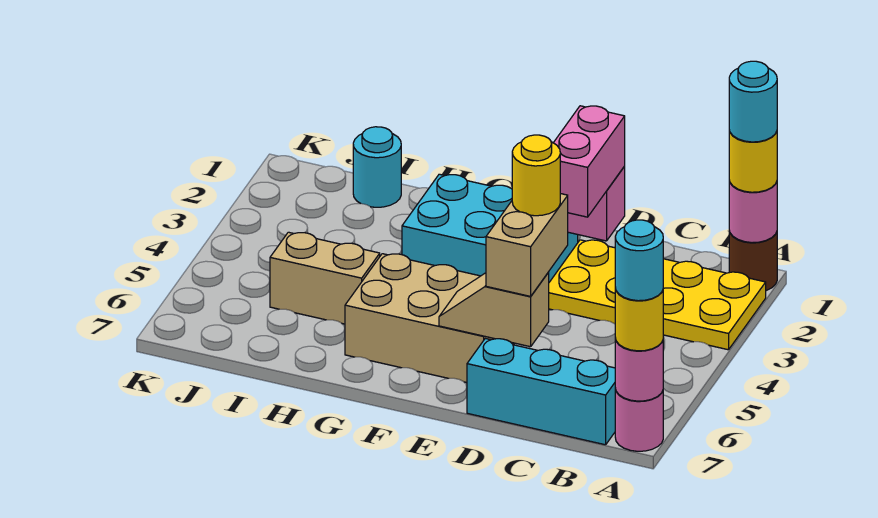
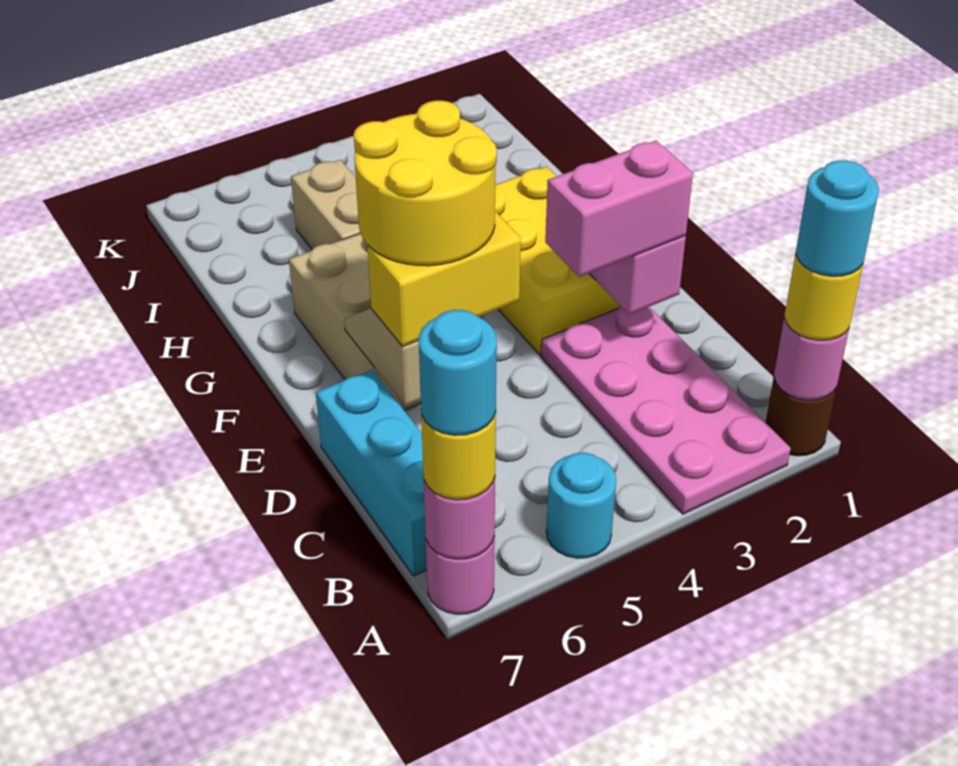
yellow 2x4 plate [549,240,766,350] -> pink 2x4 plate [541,307,791,514]
tan 1x2 brick [486,194,568,296] -> yellow 1x2 brick [367,211,521,347]
yellow 1x1 round brick [512,135,560,216] -> yellow 2x2 round brick [354,101,497,266]
cyan 2x3 brick [402,174,578,282] -> yellow 2x3 brick [495,166,621,355]
cyan 1x1 round brick [353,127,401,207] -> cyan 1x1 round brick moved to [546,453,616,558]

